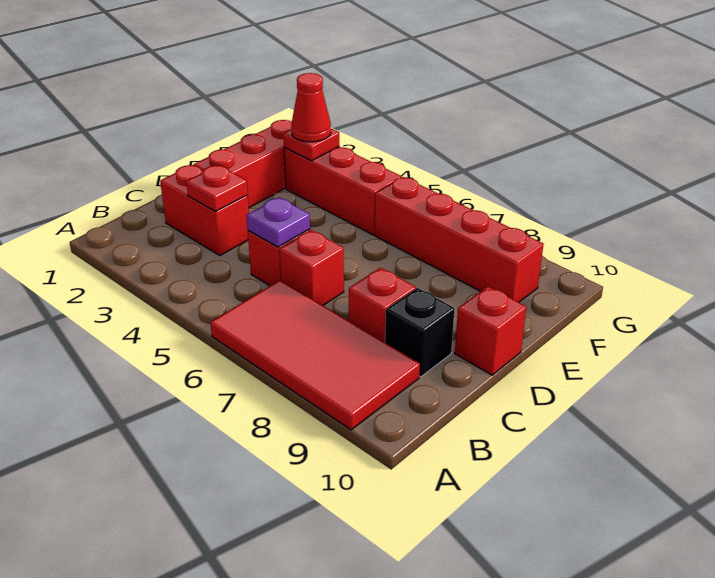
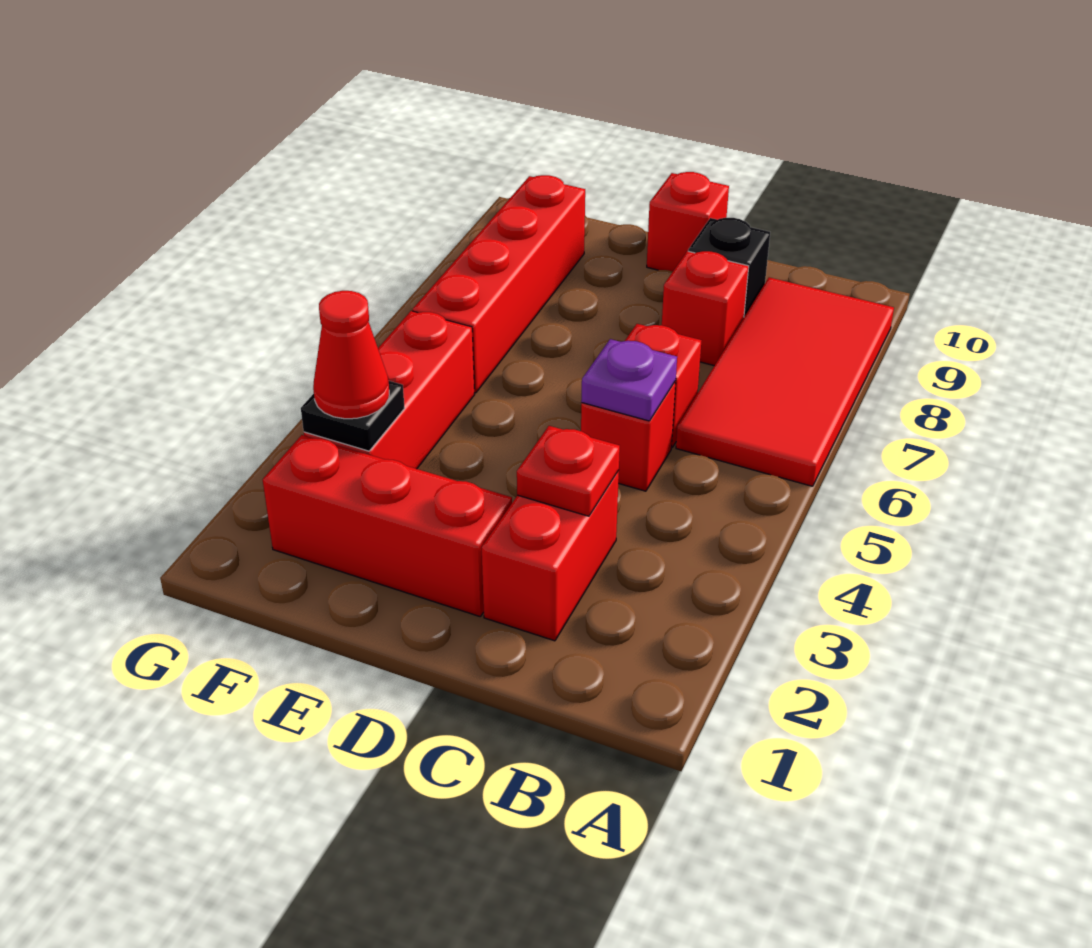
red 1x1 plate [283,129,339,161] -> black 1x1 plate [301,381,404,451]

